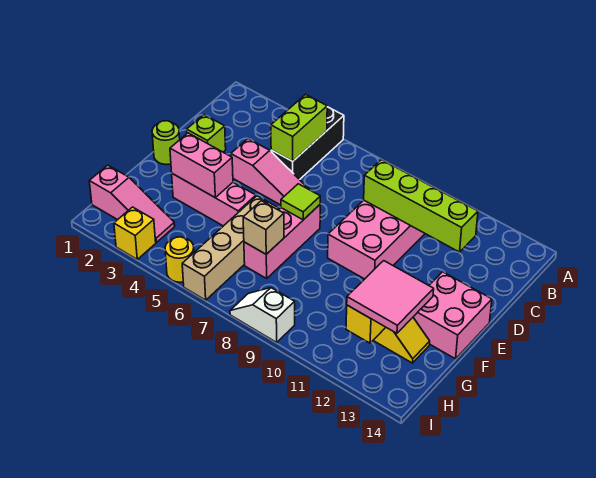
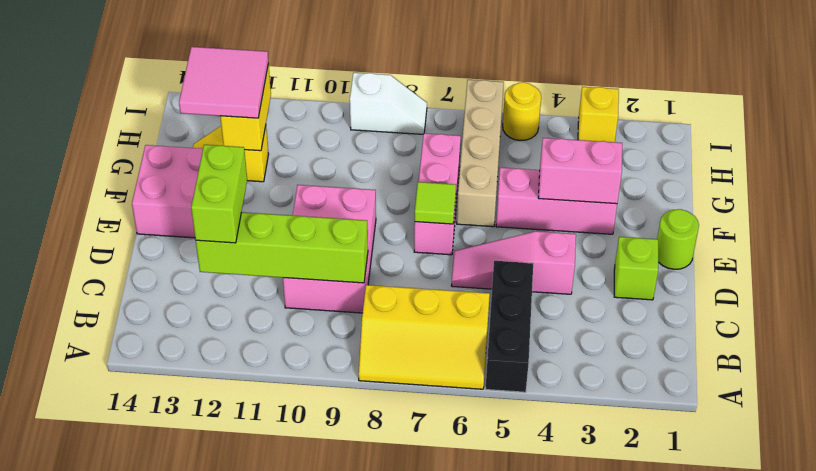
none -> yellow 2x3 slope [359,285,490,389]
lime 1x2 brick [271,95,327,161] -> lime 1x2 brick moved to [191,145,247,243]
tan 1x1 brick [243,201,284,254] -> none
pink 1x3 slope [89,165,175,242] -> none

